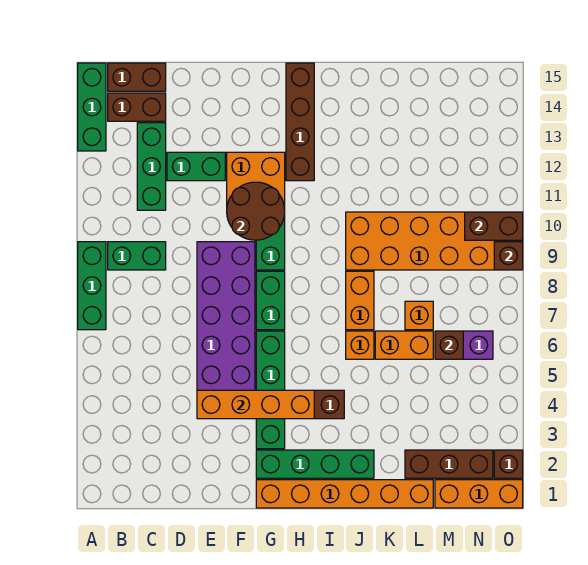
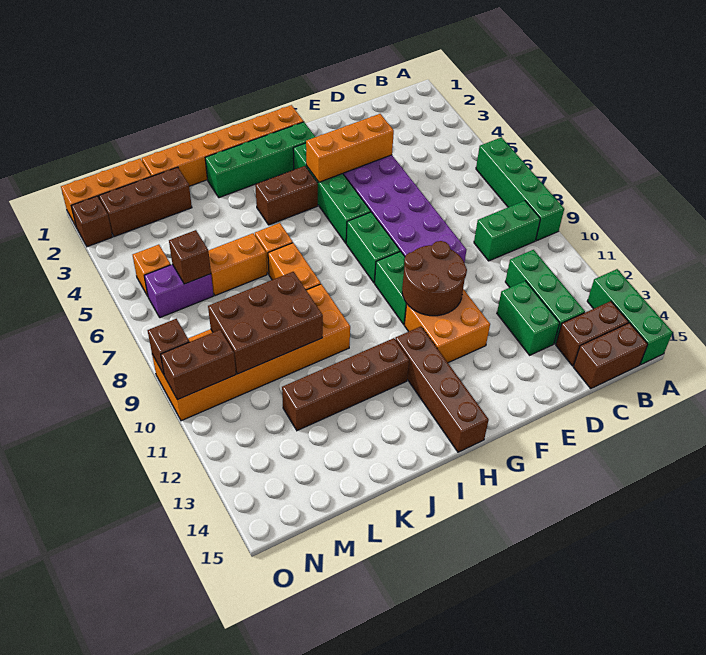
green 1x3 brick [78,242,106,330] -> green 1x4 brick [476,137,564,241]
green 1x2 brick [167,152,225,181] -> green 1x2 brick turned to [497,281,560,355]
orange 1x4 brick [197,390,314,419] -> orange 1x3 brick [306,114,394,182]
none -> brown 1x4 brick [282,338,409,431]
none -> brown 2x3 brick [208,272,323,374]
orange 1x1 brick [405,301,433,330] -> orange 1x1 brick moved to [133,245,171,296]

